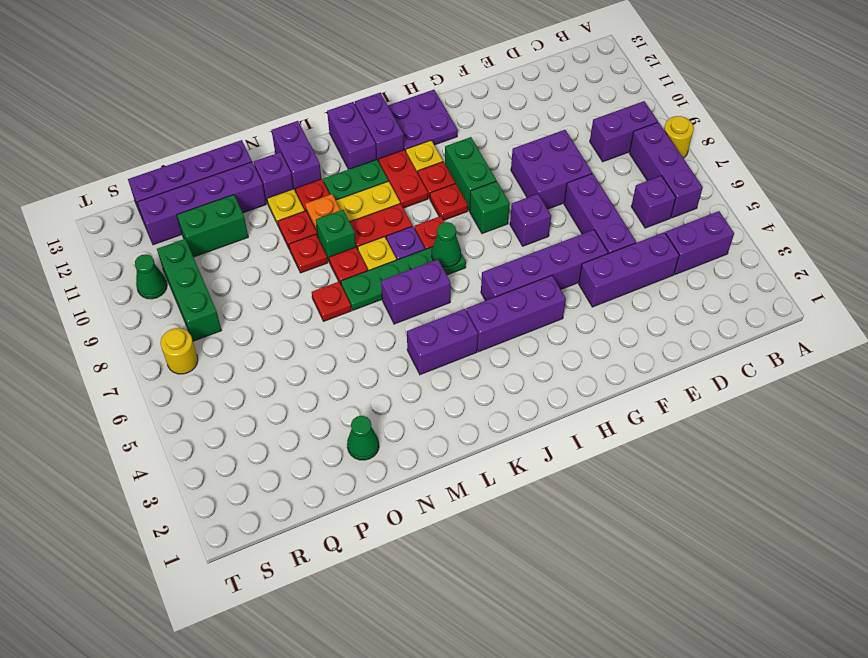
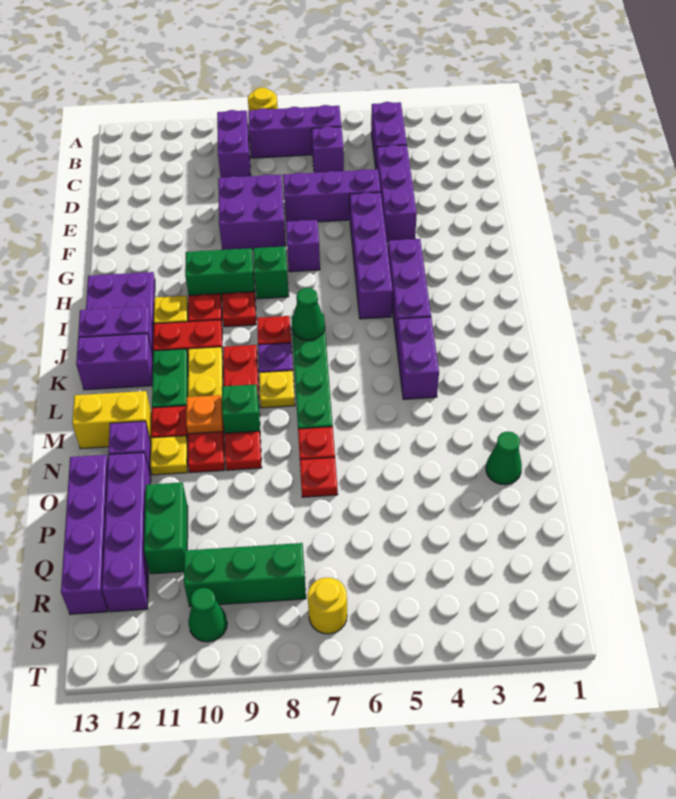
purple 1x2 brick [381,260,451,324] -> none
red 1x1 plate [329,247,368,284] -> red 1x1 plate moved to [300,457,338,497]
purple 1x2 brick [272,121,321,192] -> yellow 1x2 brick [72,391,152,449]

